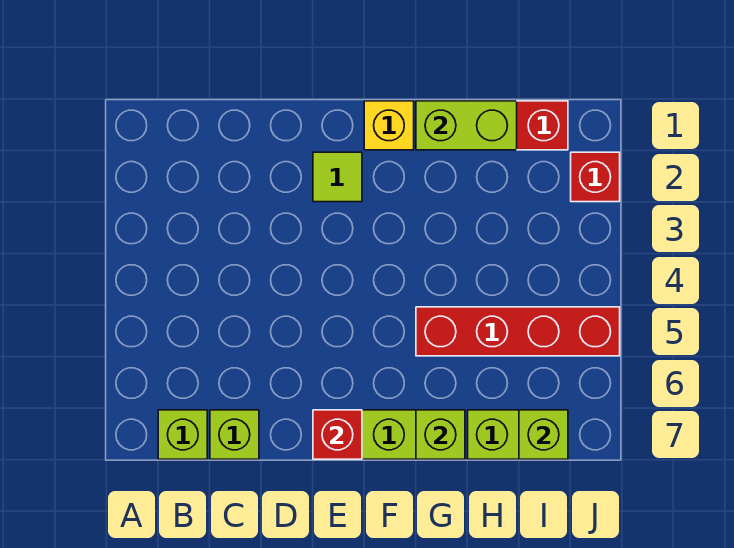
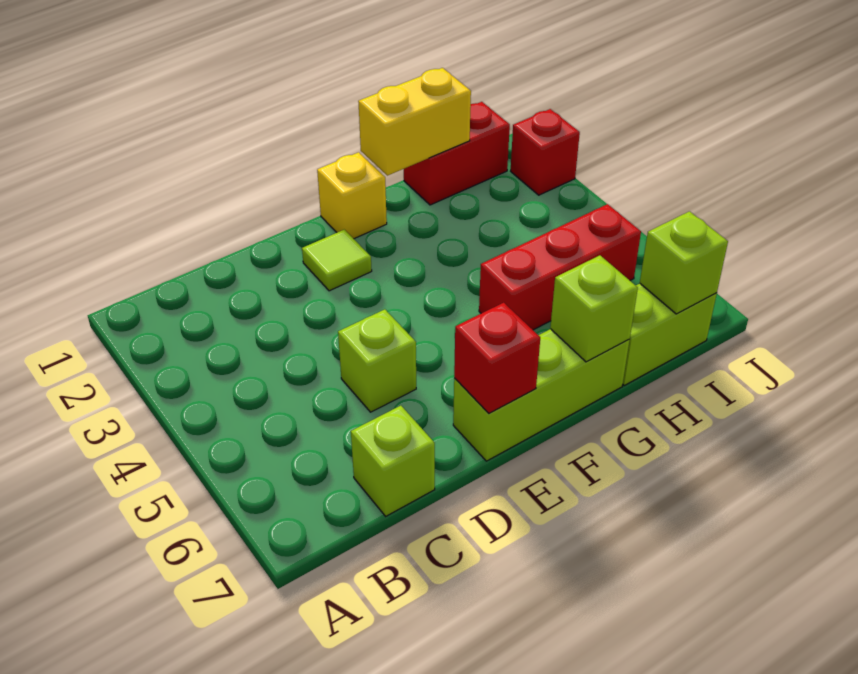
lime 1x1 brick [158,410,207,459] -> lime 1x1 brick moved to [338,309,416,412]
lime 1x2 brick [416,101,517,150] -> yellow 1x2 brick [358,68,471,176]
red 1x4 brick [416,307,620,356] -> red 1x3 brick [479,204,641,330]

